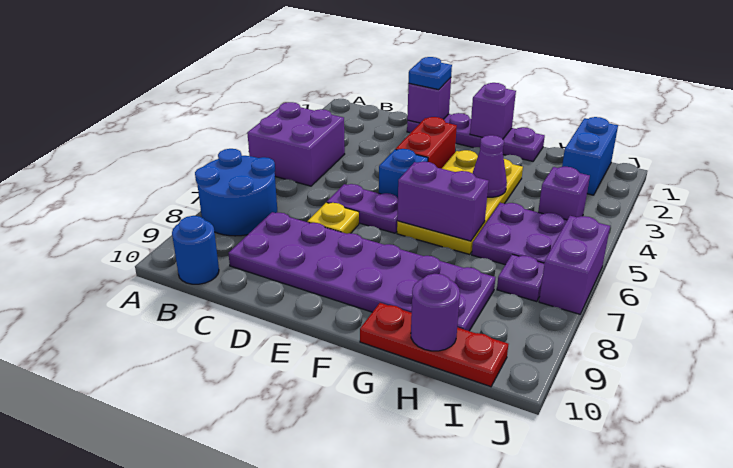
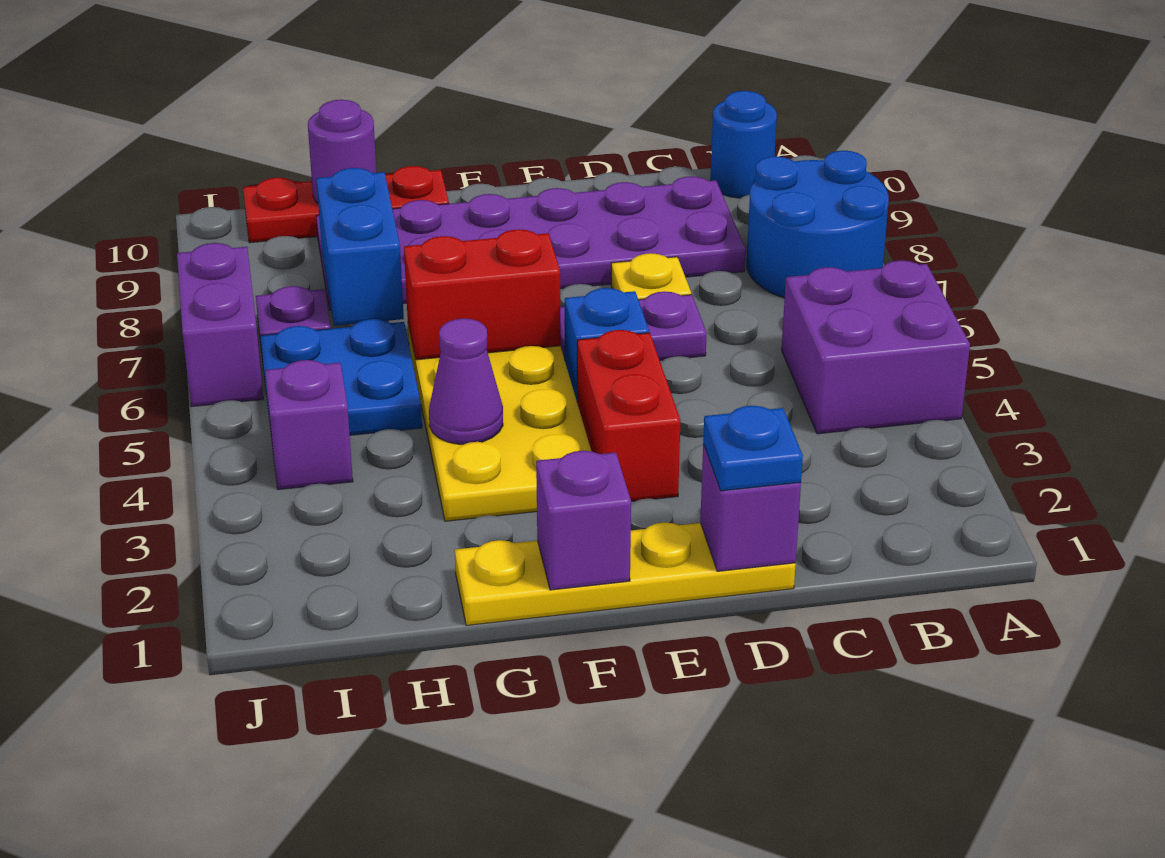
purple 1x4 plate [407,113,545,161] -> yellow 1x4 plate [455,522,796,626]
purple 1x2 brick [397,162,489,241] -> red 1x2 brick [404,229,561,360]
purple 2x2 plate [472,203,567,265] -> blue 2x2 plate [260,319,422,437]
blue 1x2 brick [562,117,618,195] -> blue 1x2 brick moved to [316,168,404,326]

